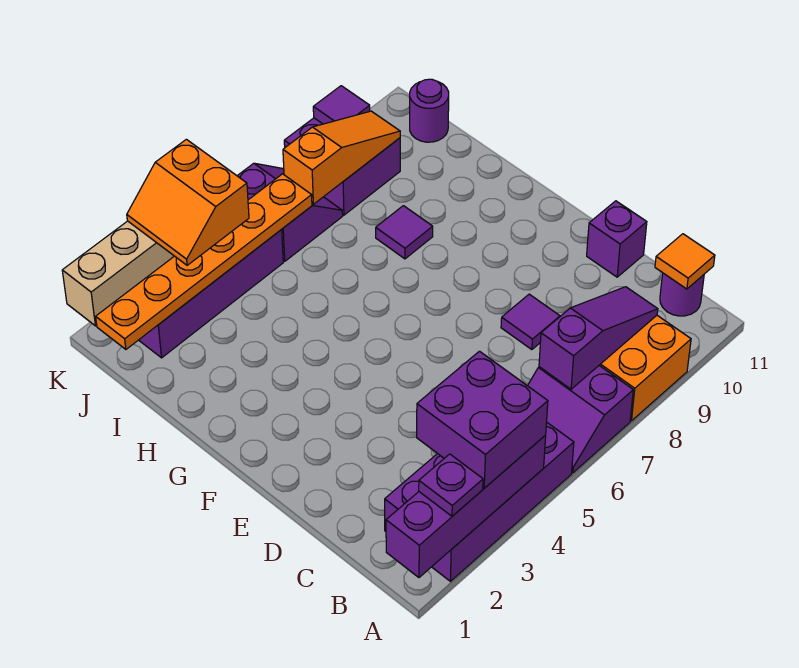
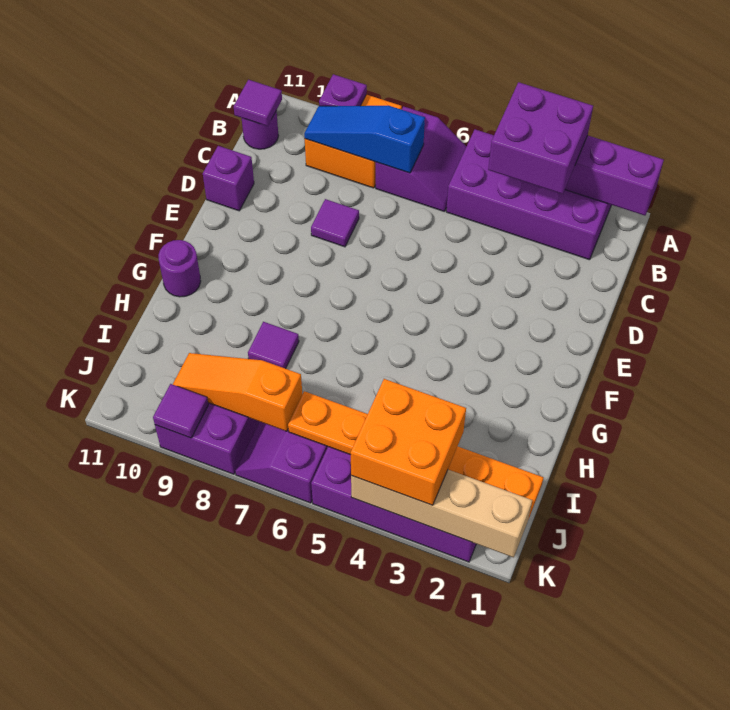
purple 1x1 plate [419,454,483,516] -> purple 1x1 plate moved to [319,74,367,106]
purple 1x3 slope [539,287,658,389] -> blue 1x3 slope [304,106,425,173]
orange 1x1 tile [655,234,715,289] -> purple 1x1 tile [234,80,282,126]
orange 2x2 slope [127,139,249,265] -> orange 2x2 brick [351,379,466,505]
purple 1x1 round brick [410,79,449,142] -> purple 1x1 round brick moved to [158,240,201,297]

